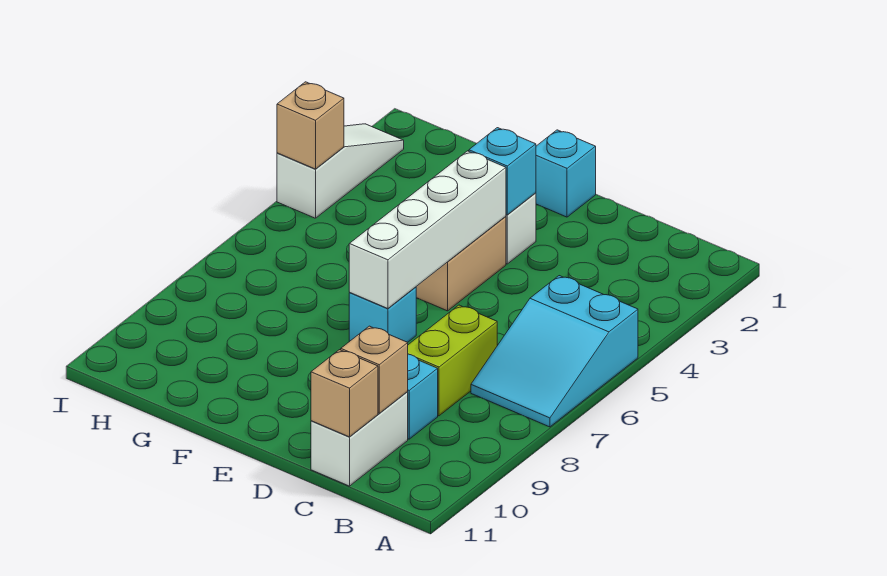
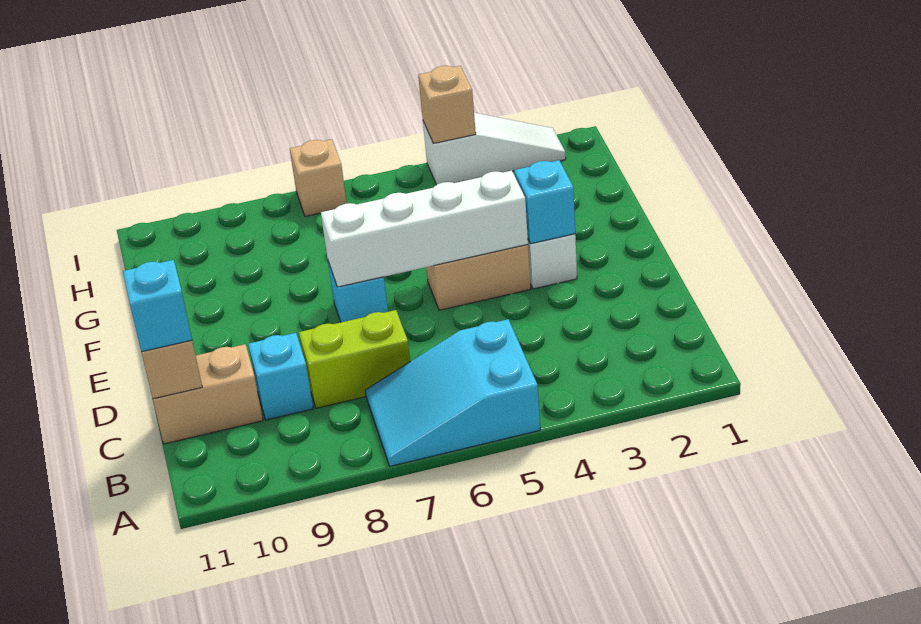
white 1x2 brick [311,392,408,486] -> tan 1x2 brick [153,344,263,444]
tan 1x1 brick [341,326,408,413] -> tan 1x1 brick moved to [290,139,347,217]
cyan 1x1 brick [536,130,596,217] -> cyan 1x1 brick moved to [123,260,192,352]

